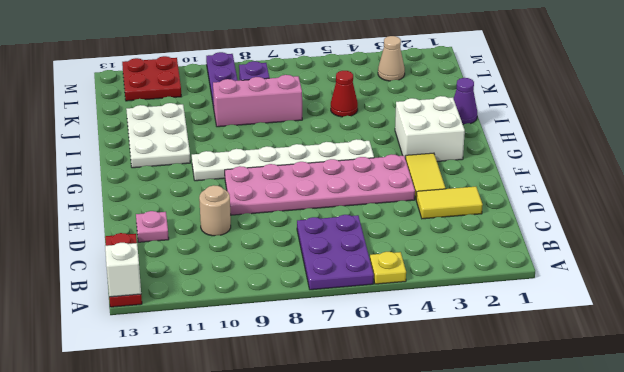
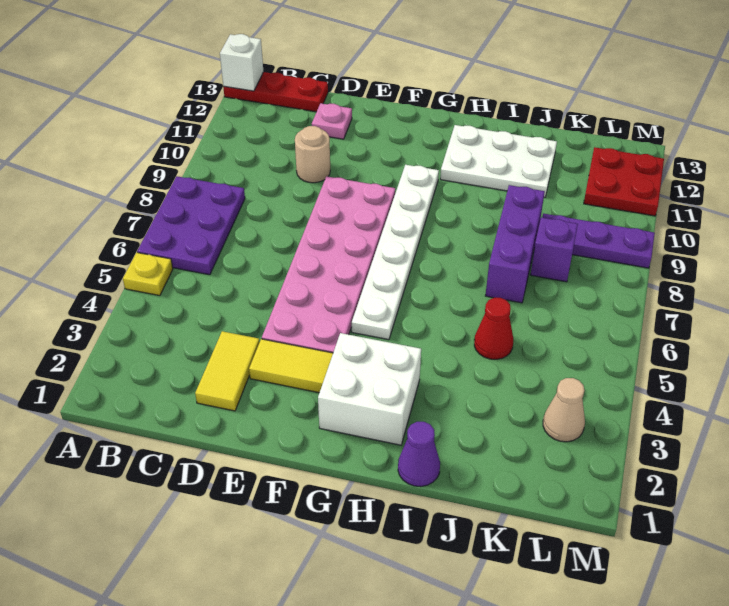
purple 2x3 plate [297,215,374,290] -> purple 2x3 plate turned to [137,176,245,275]
pink 1x3 brick [213,75,302,127] -> purple 1x3 brick [485,185,545,303]

